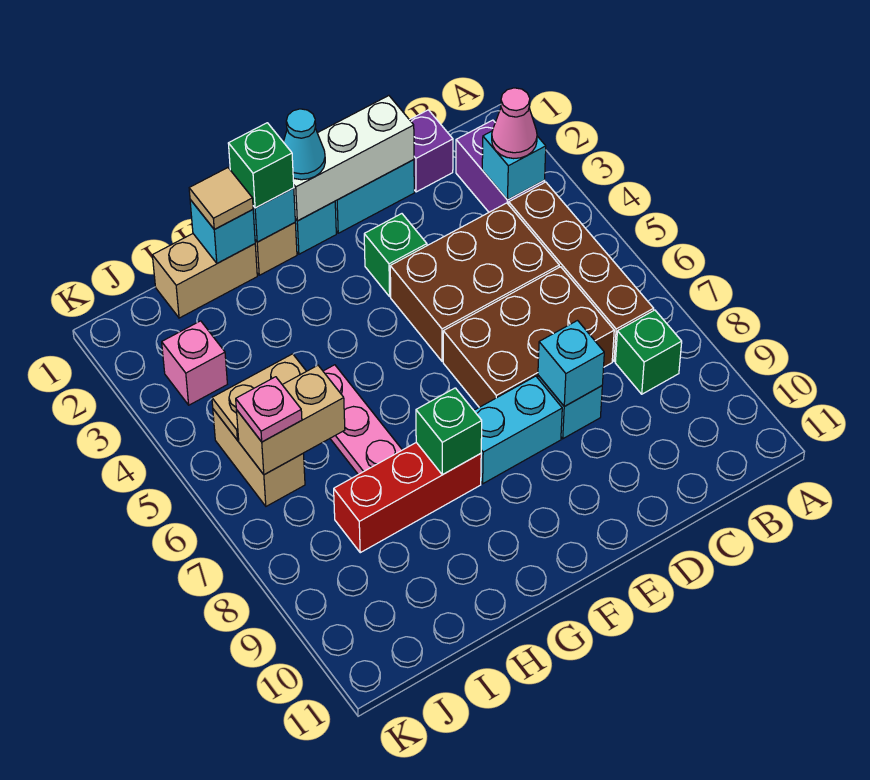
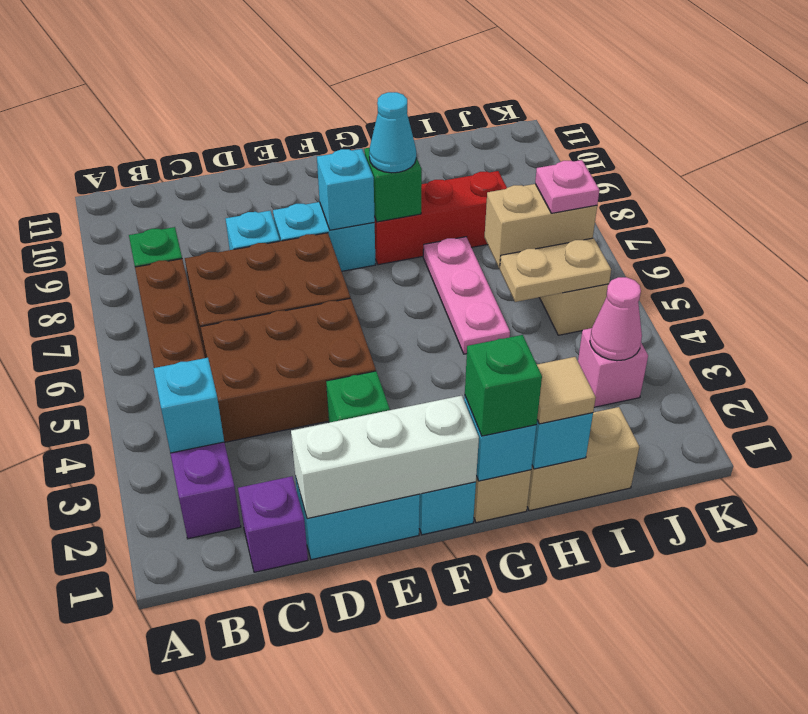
pink 1x1 cone [492,88,537,159] -> pink 1x1 cone moved to [590,277,642,361]
cyan 1x1 brick [538,321,604,406] -> cyan 1x1 brick moved to [317,149,375,230]
cyan 1x1 cone [284,109,325,180] -> cyan 1x1 cone moved to [369,92,416,173]

